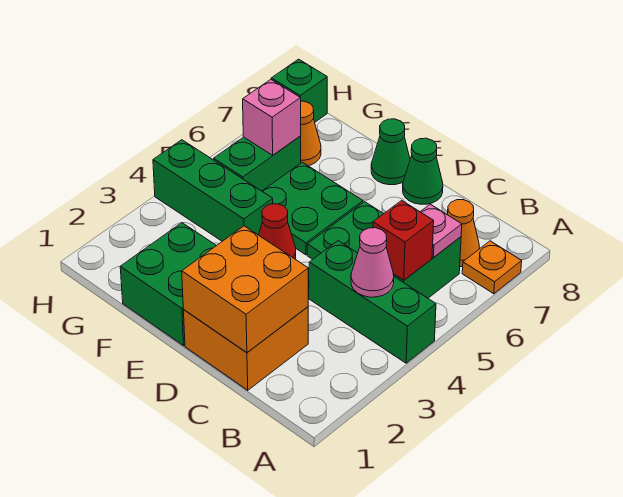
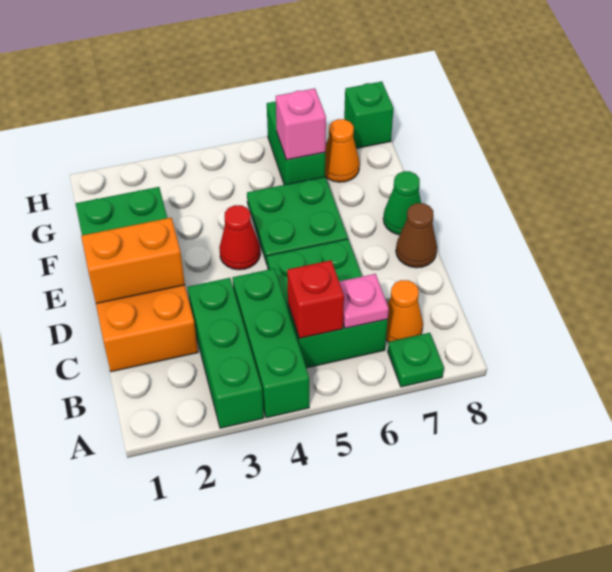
orange 1x1 plate [462,241,522,294] -> green 1x1 plate [388,333,444,387]
pink 1x1 cone [351,228,394,297] -> none
orange 2x2 brick [182,226,308,352] -> orange 1x2 brick [81,218,185,304]
green 1x1 cone [403,138,443,204] -> brown 1x1 cone [396,203,437,268]
green 1x3 brick [153,140,273,241] -> green 1x3 brick moved to [188,278,264,428]
green 1x2 brick [214,136,301,191] -> green 1x2 brick turned to [267,102,325,185]

